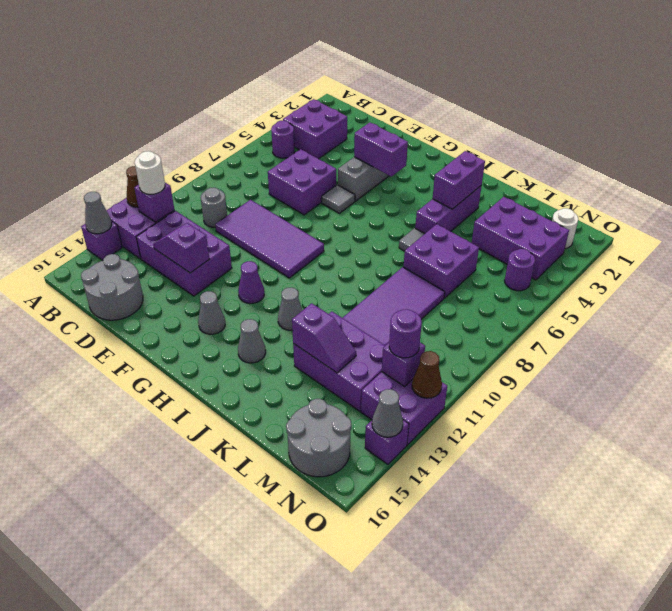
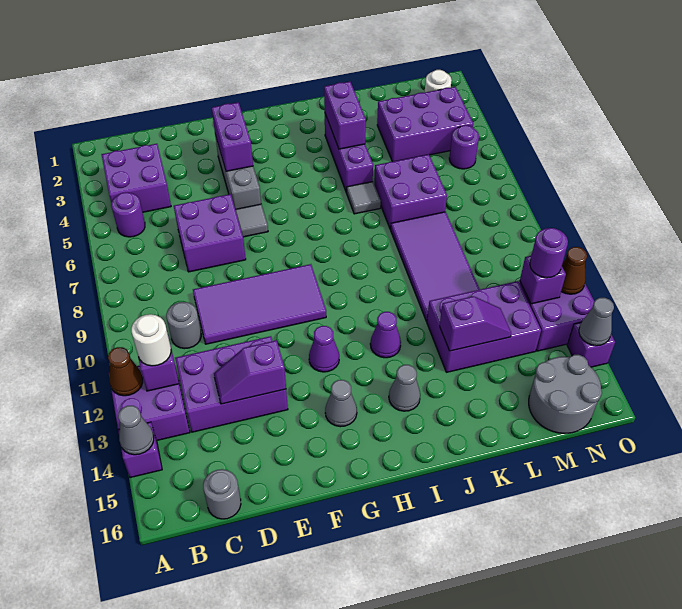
grey 2x2 round brick [81,254,143,320] -> grey 1x1 round brick [203,469,241,519]
purple 1x2 brick [354,123,408,176] -> purple 1x2 brick turned to [212,102,253,171]
grey 1x1 cone [278,287,303,330] -> purple 1x1 cone [370,312,401,358]

